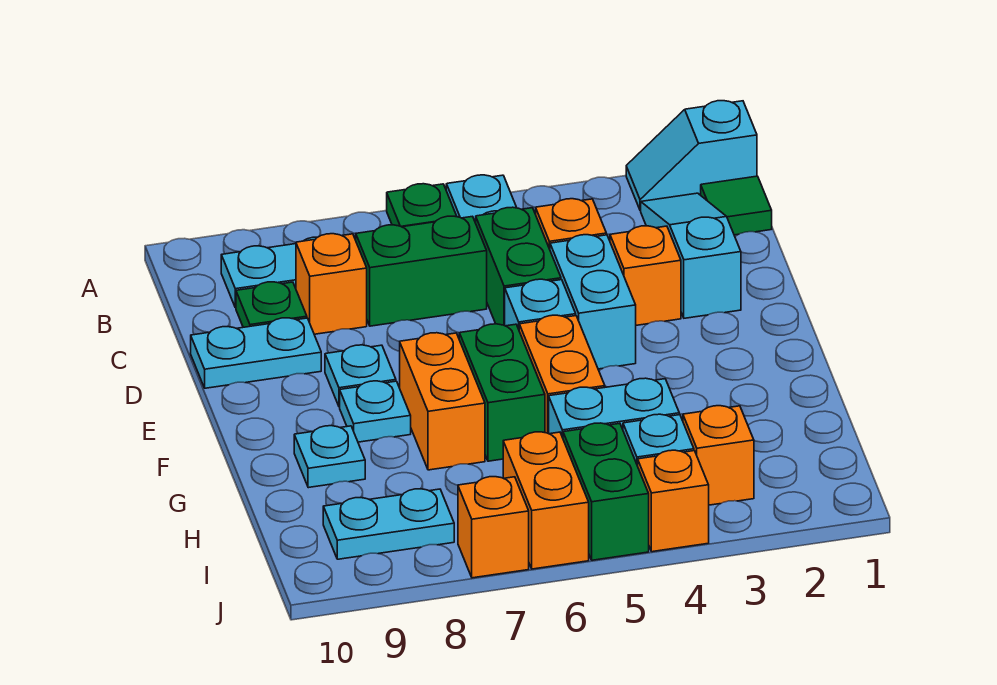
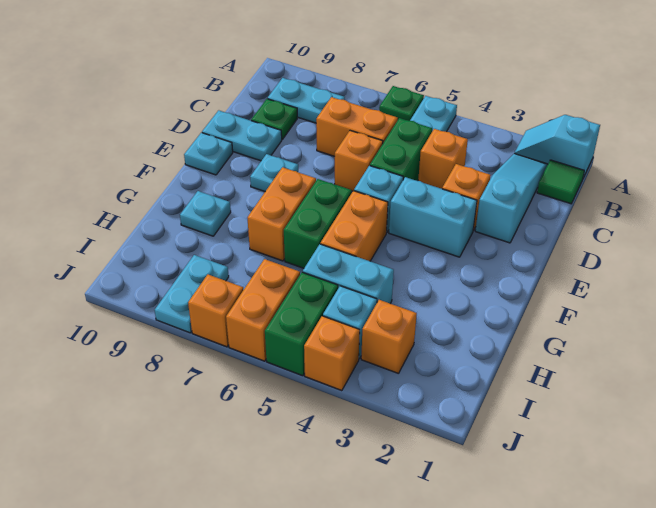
green 1x2 brick [356,216,487,326] -> orange 1x2 brick [316,97,398,156]
orange 1x1 brick [296,234,367,334] -> orange 1x1 brick moved to [335,131,383,191]
cyan 1x2 brick [550,235,636,369] -> cyan 1x2 brick turned to [389,177,477,257]
cyan 1x1 plate [340,381,411,442] -> cyan 1x1 plate moved to [184,133,233,175]
cyan 1x2 plate [323,489,454,559] -> cyan 1x2 plate turned to [155,255,229,333]

